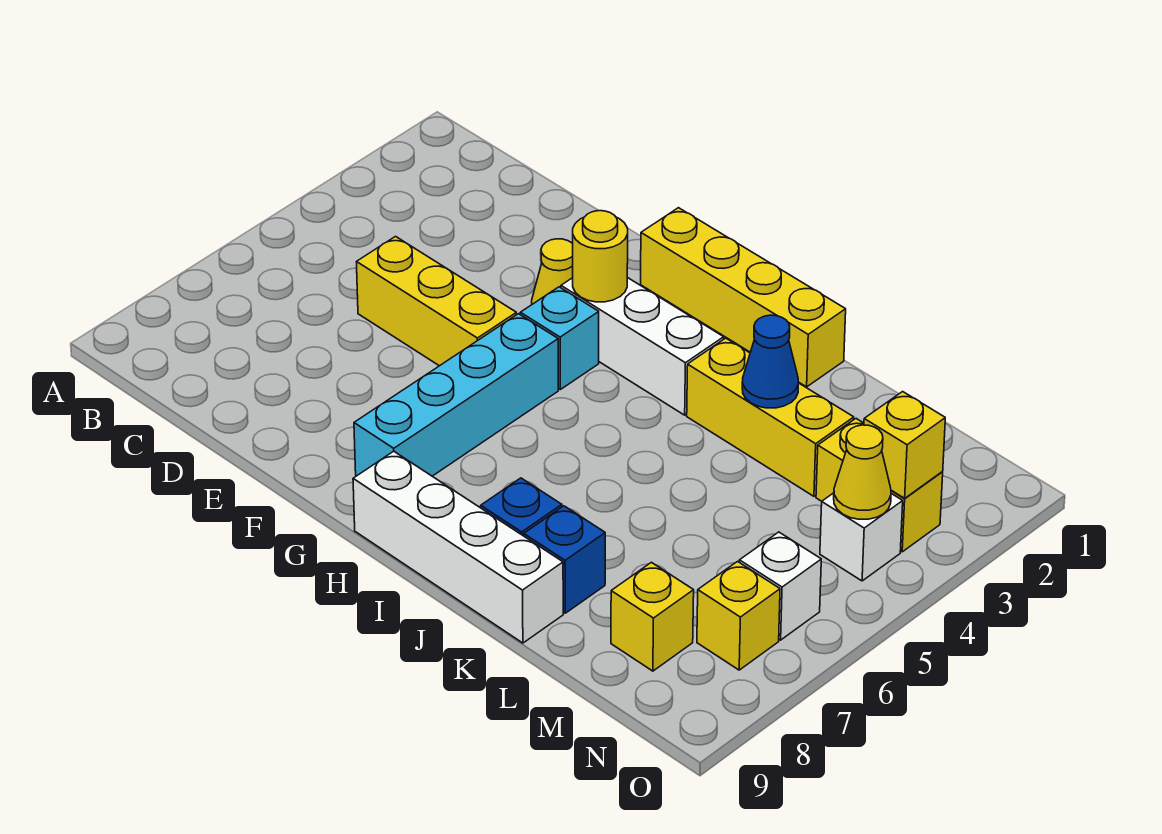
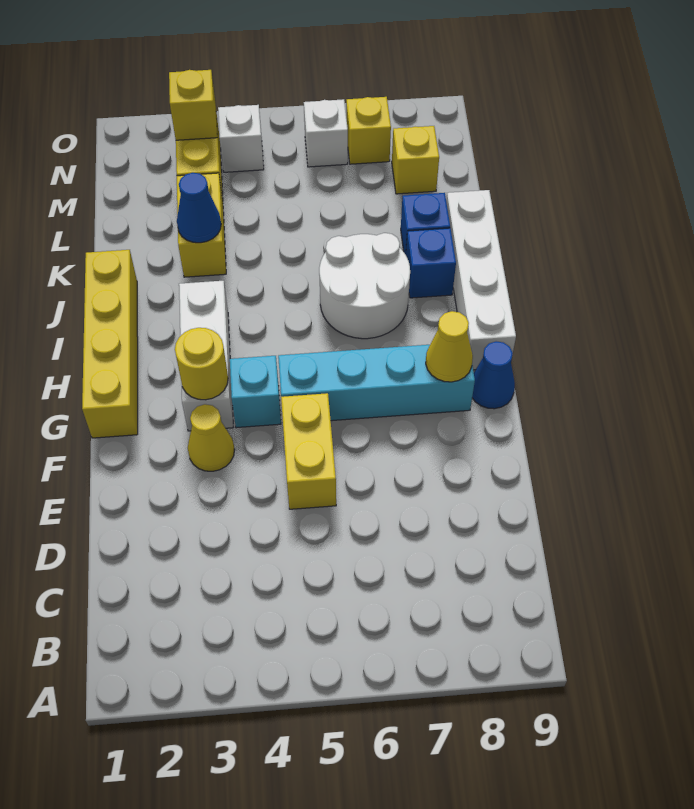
yellow 1x3 brick [357,237,517,366] -> yellow 1x2 brick [281,393,336,509]
none -> blue 1x1 cone [472,341,515,409]
none -> white 2x2 round brick [319,233,410,339]
yellow 1x3 brick [687,338,854,496] -> yellow 1x2 brick [177,173,226,277]
yellow 1x1 cone [834,425,891,519] -> yellow 1x1 cone moved to [426,311,473,382]

